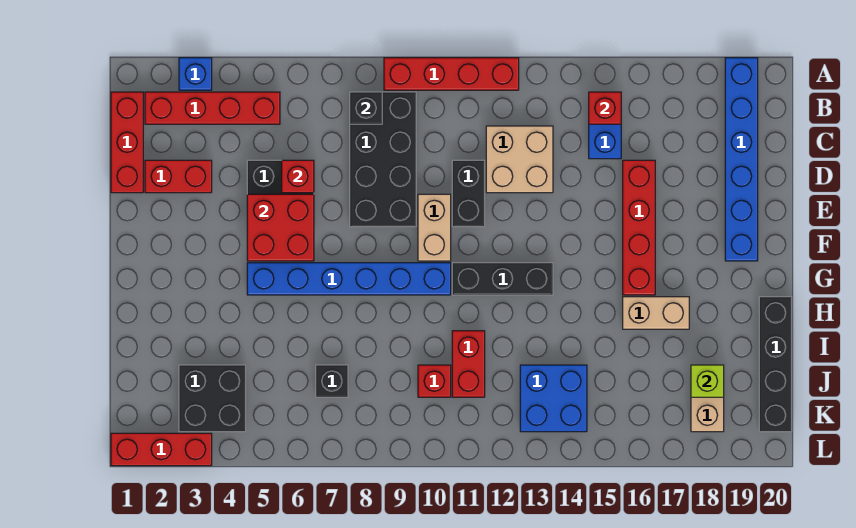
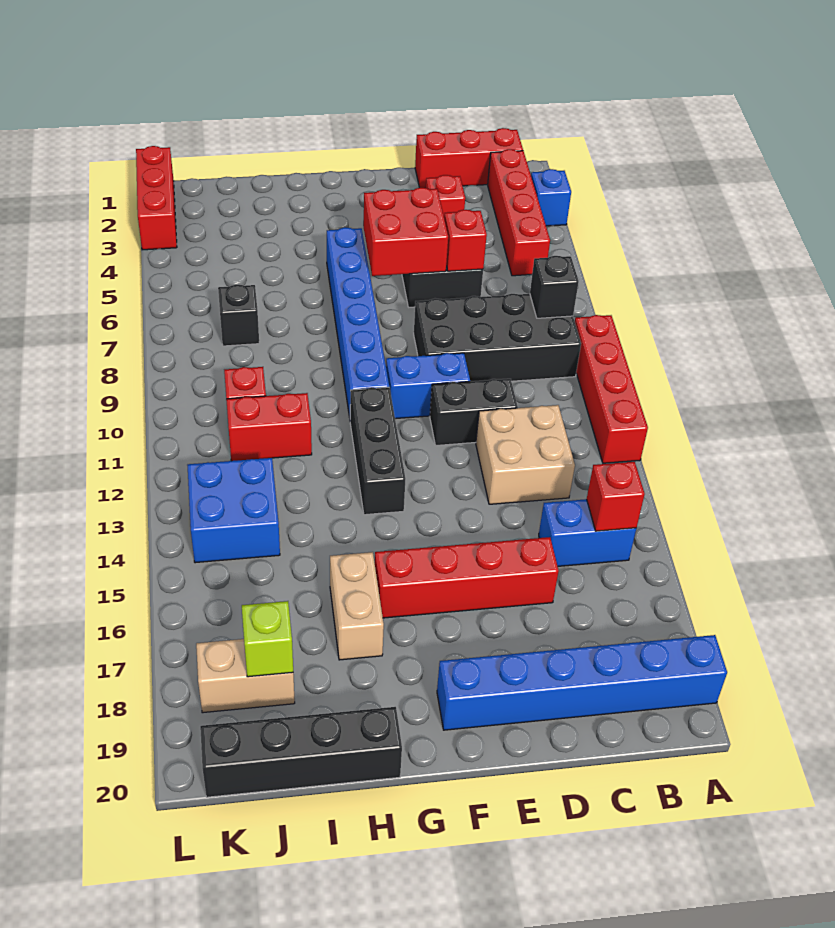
red 1x2 brick [145,160,212,193] -> red 1x1 brick [426,175,465,216]
tan 1x2 brick [418,194,451,261] -> blue 1x2 brick [386,353,470,419]
black 2x2 brick [179,365,246,432] -> none

